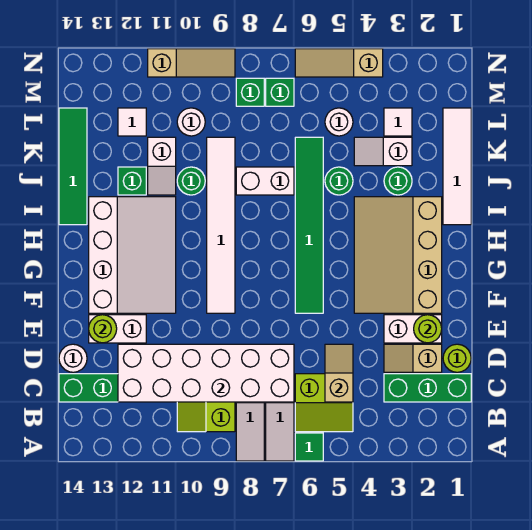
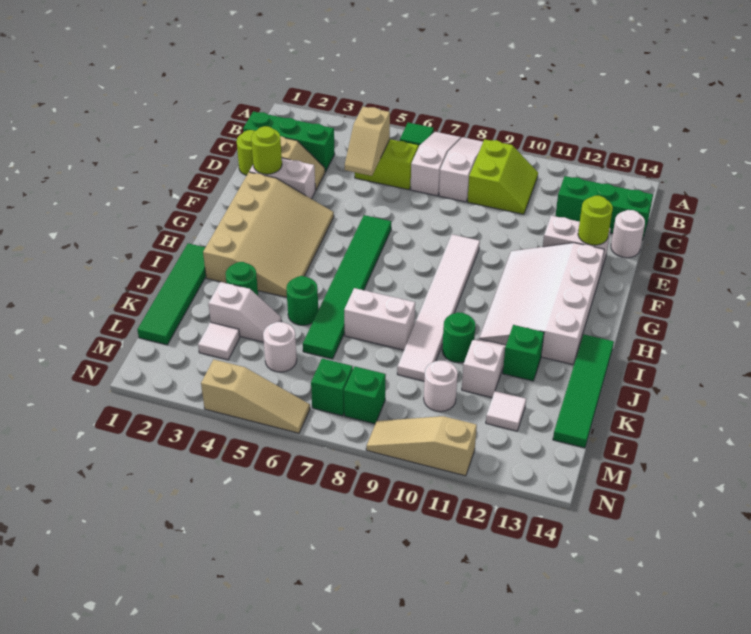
white 2x6 brick [118,344,294,402] -> none
white 1x4 tile [443,108,471,225] -> green 1x4 tile [137,243,206,345]

